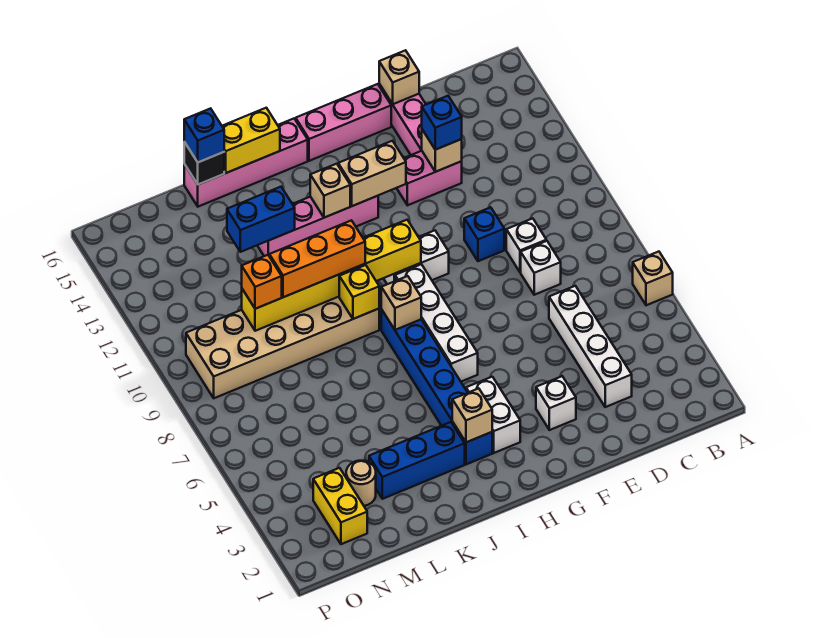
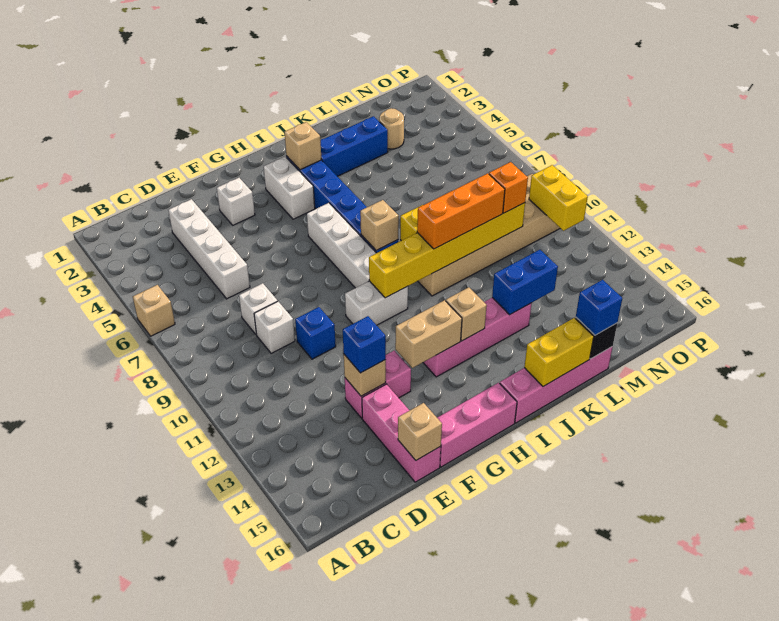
yellow 1x2 brick [313,468,367,544] -> yellow 1x2 brick moved to [529,165,588,231]

